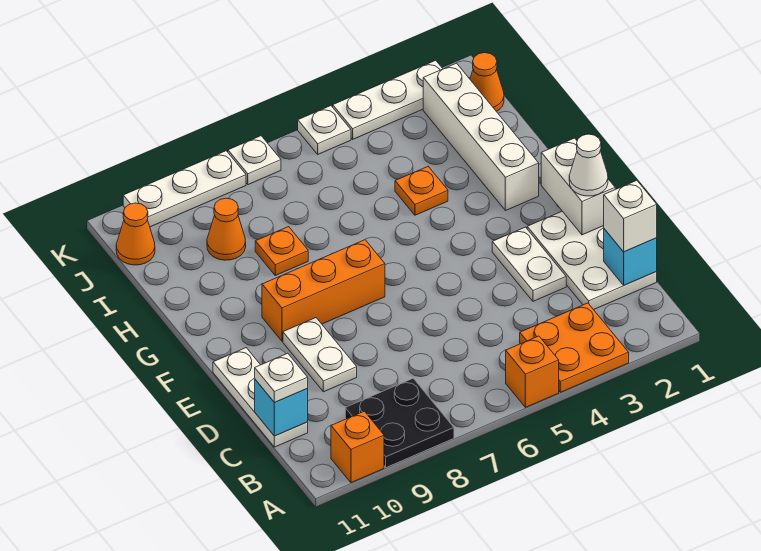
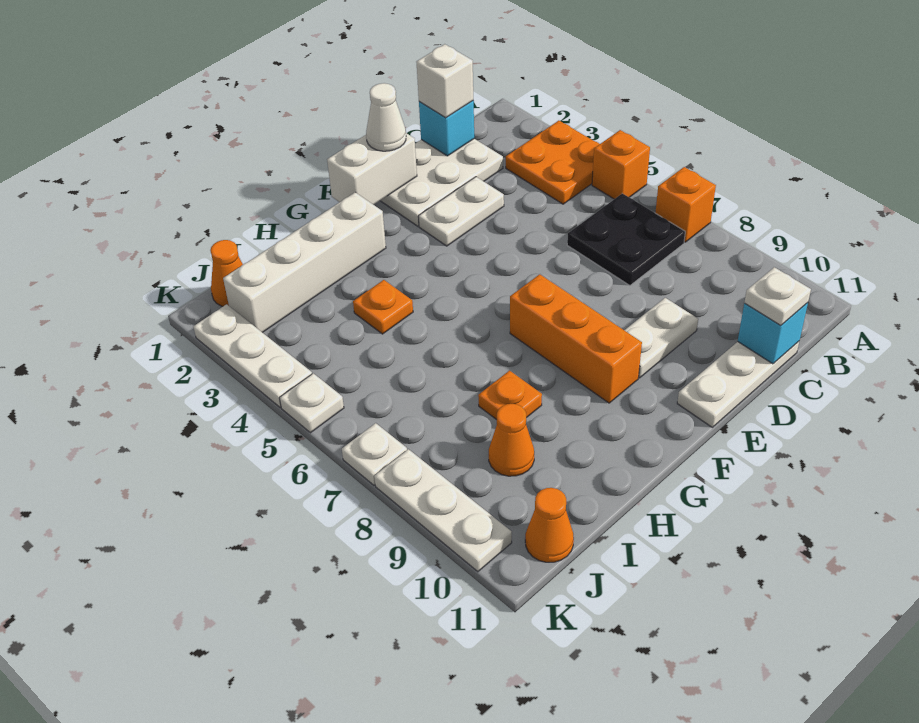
black 2x2 plate [345,378,454,468] -> black 2x2 plate moved to [567,193,685,285]
orange 1x1 brick [331,411,384,483] -> orange 1x1 brick moved to [655,167,716,242]

